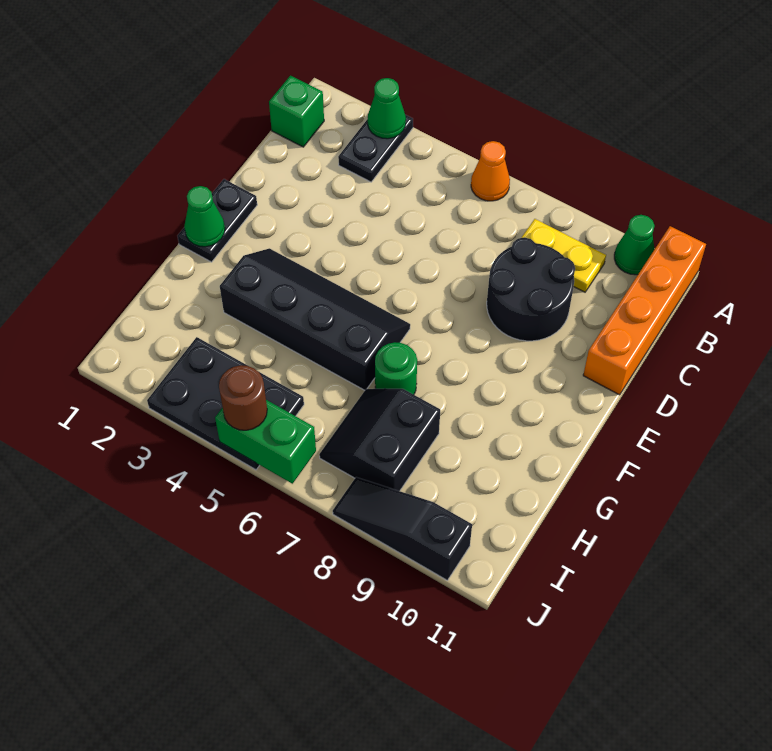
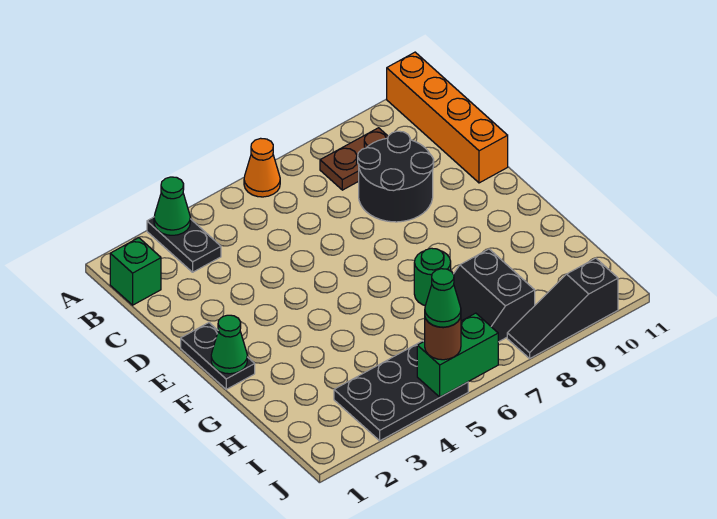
green 1x1 cone [614,215,655,275] -> green 1x1 cone moved to [425,269,461,327]
yellow 1x2 plate [522,219,606,292] -> brown 1x2 plate [320,128,388,190]
black 2x4 slope [220,248,410,390] -> none

